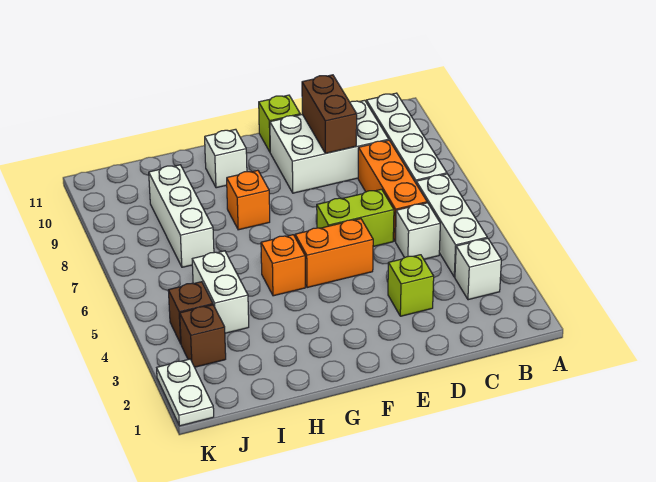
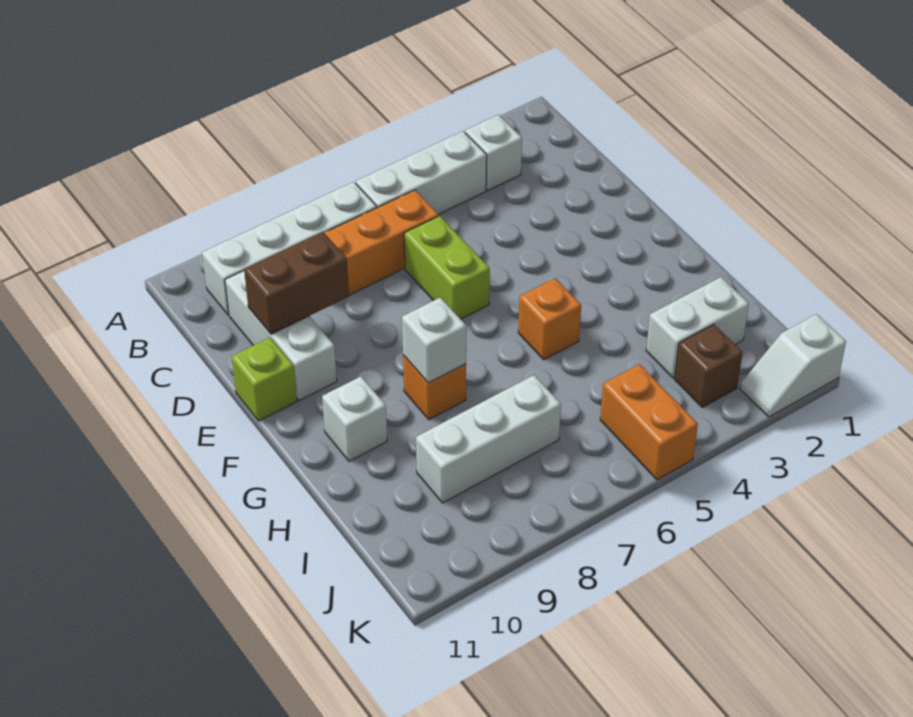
white 1x1 brick [396,203,440,259] -> white 1x1 brick moved to [402,298,466,383]
white 2x3 brick [270,100,389,193] -> white 1x3 brick [225,271,337,401]
lime 1x1 brick [388,255,434,316] -> none
orange 1x2 brick [295,219,373,288] -> orange 1x2 brick moved to [600,364,698,480]
white 1x2 brick [192,251,249,333] -> white 1x2 brick moved to [646,277,749,378]
brown 1x1 brick [168,282,213,344] -> none
white 1x2 plate [157,359,214,426] -> white 1x2 slope [740,314,846,417]

